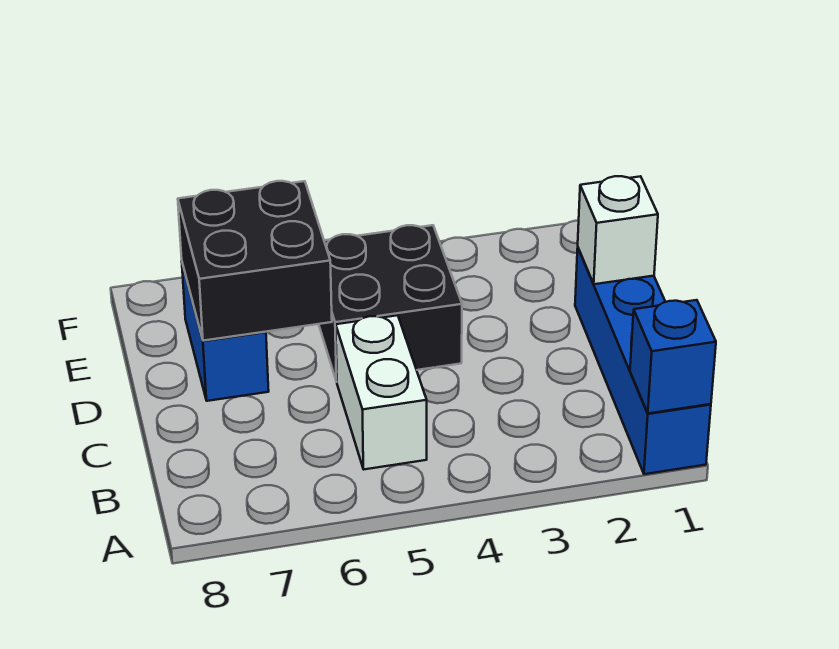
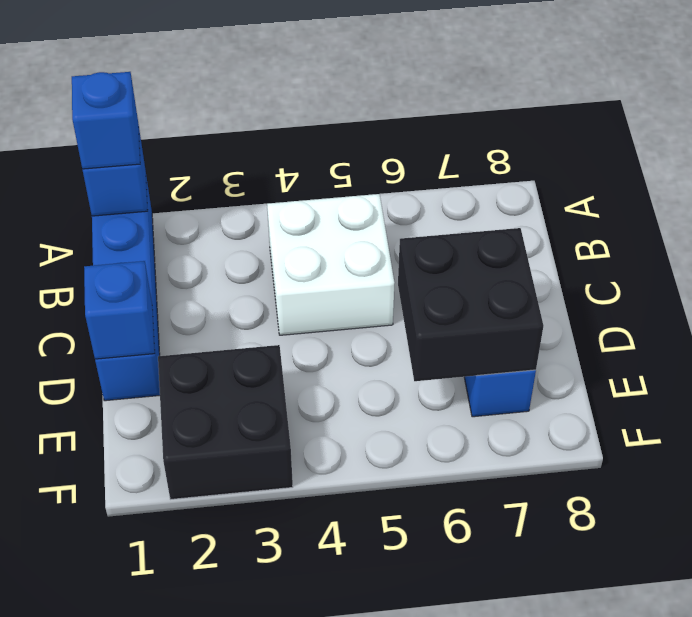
none -> blue 1x1 brick [72,72,140,169]
white 1x2 brick [336,315,427,469] -> white 2x2 brick [267,194,394,335]
white 1x1 brick [578,176,658,284] -> blue 1x1 brick [84,261,155,359]
black 2x2 brick [319,225,462,382] -> black 2x2 brick moved to [158,345,293,500]

